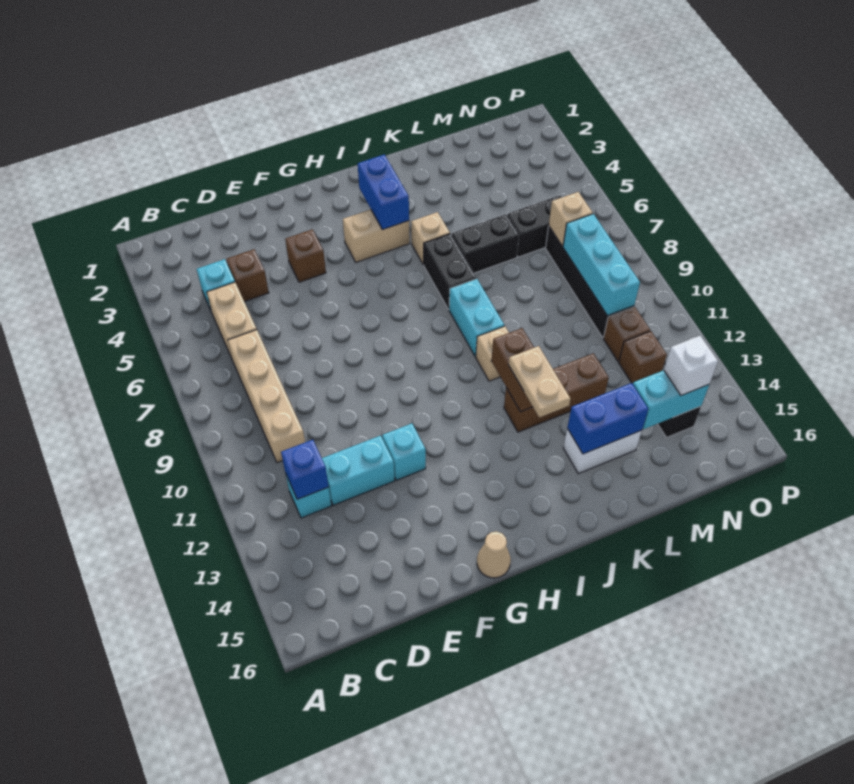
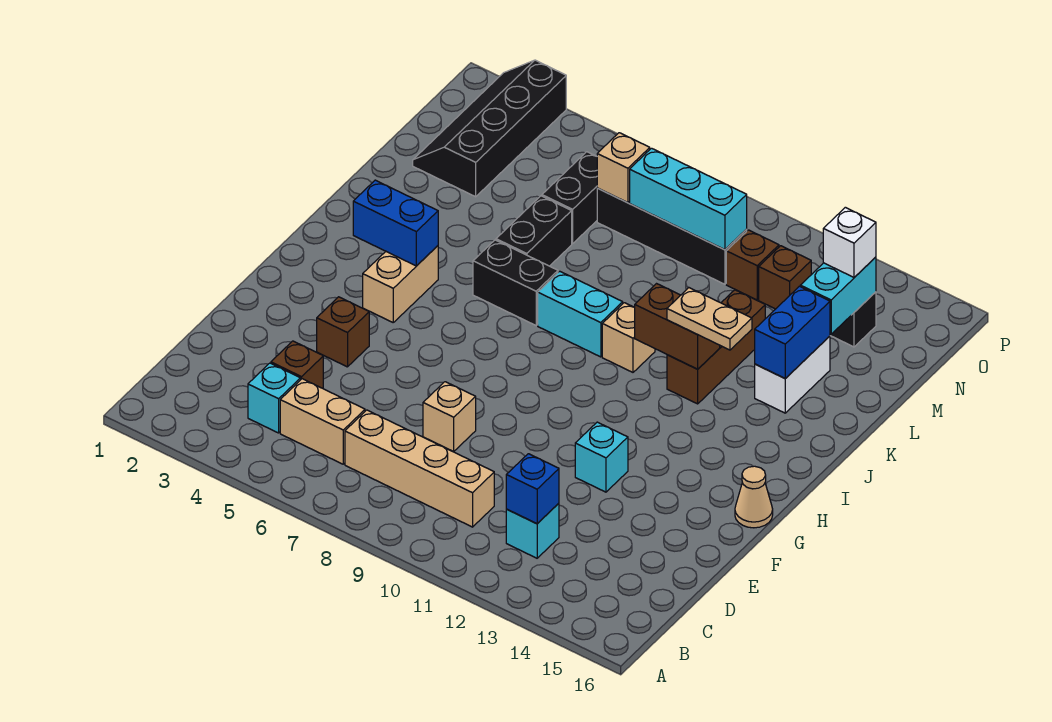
cyan 1x2 brick [322,436,395,505] -> none
tan 1x1 brick [411,212,450,264] -> tan 1x1 brick moved to [423,382,476,452]
none -> black 2x4 slope [413,60,566,197]

